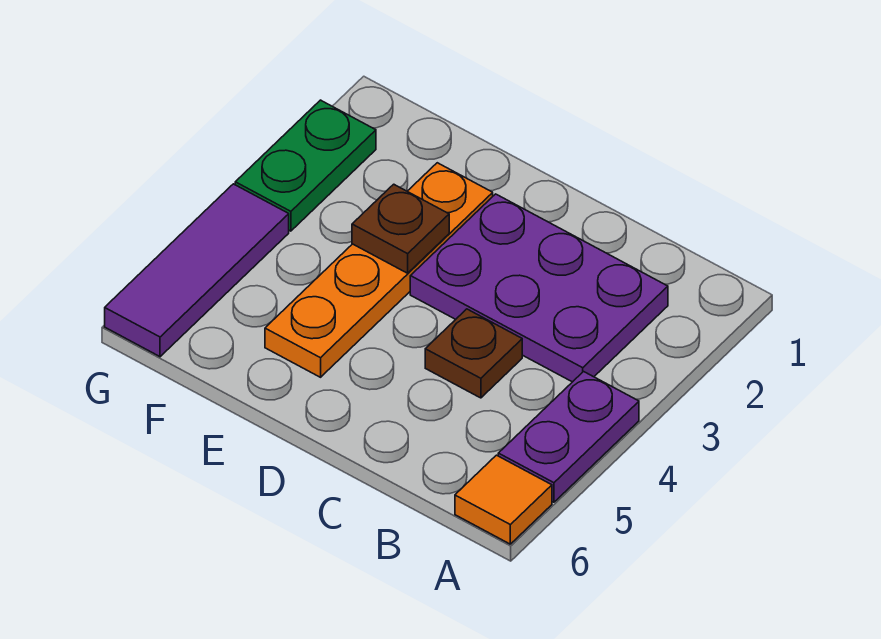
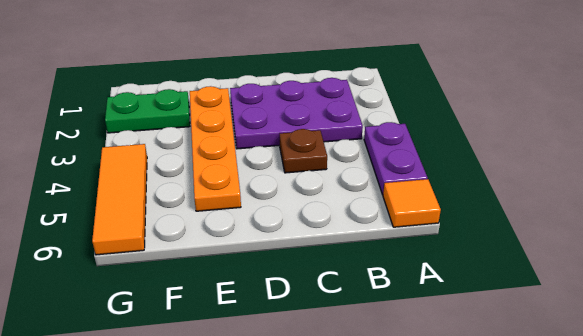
brown 1x1 plate [352,184,449,273] -> none
green 1x2 plate [235,100,376,231] -> green 1x2 plate turned to [105,89,190,133]
purple 1x3 tile [105,184,289,357] -> orange 1x3 tile [92,144,147,255]

